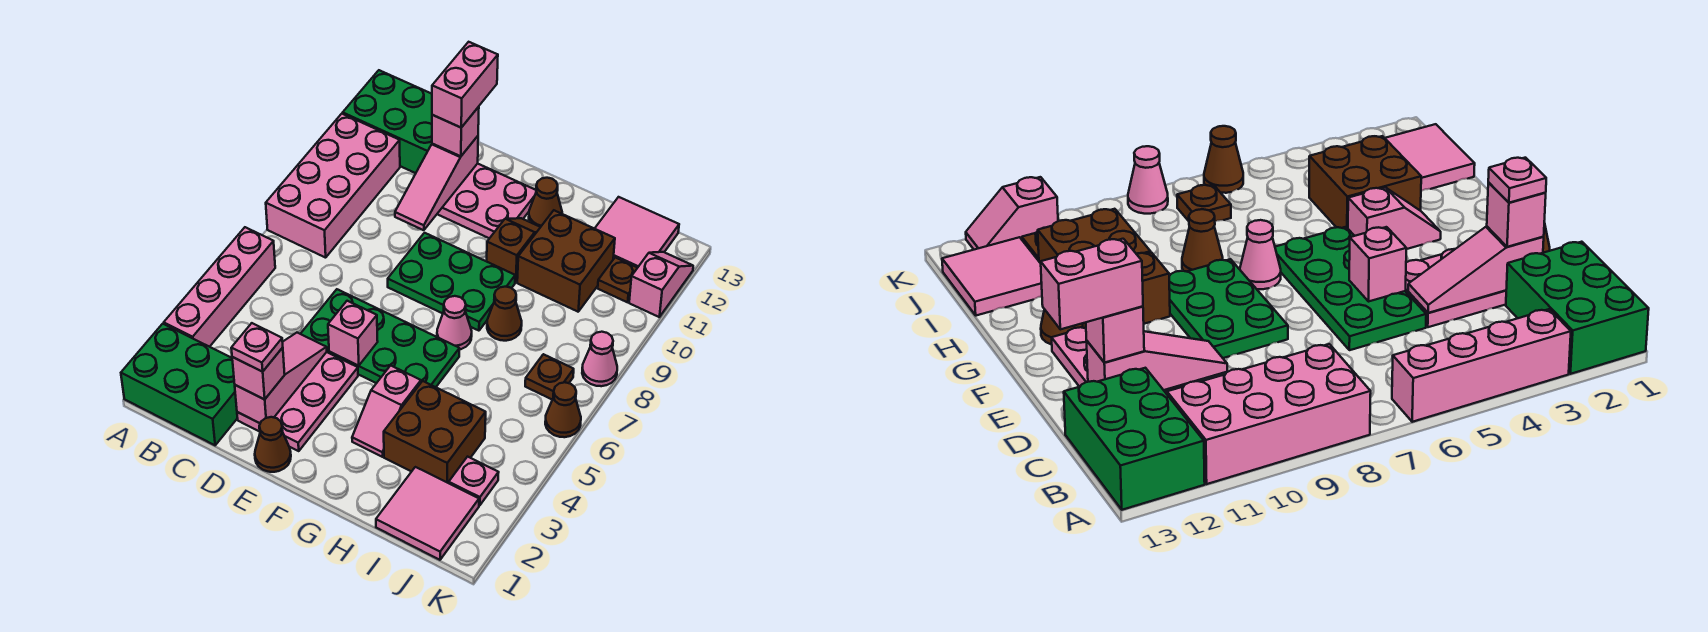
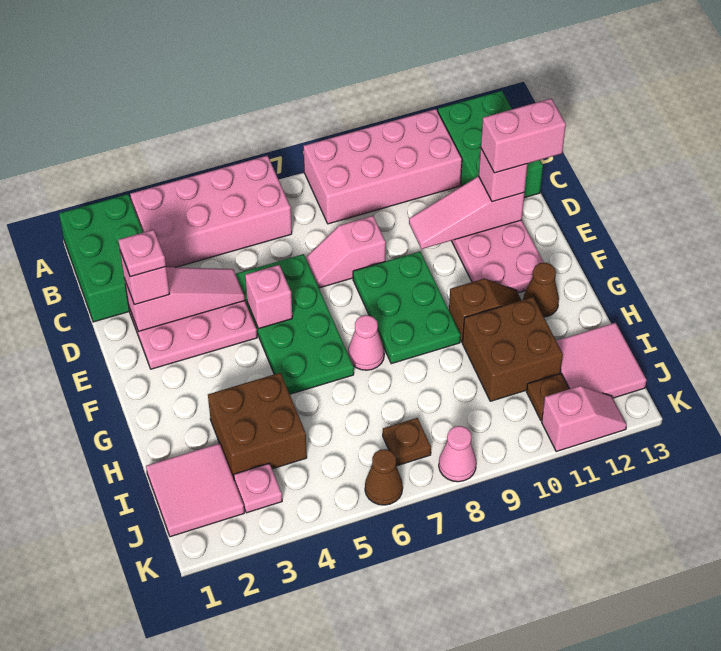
pink 1x4 brick [164,227,275,347] -> pink 2x4 brick [130,156,292,268]
brown 1x1 cone [255,417,291,472] -> none
pink 1x2 slope [352,365,421,457] -> pink 1x2 slope moved to [306,216,386,288]
brown 1x1 cone [487,287,522,341] -> none

